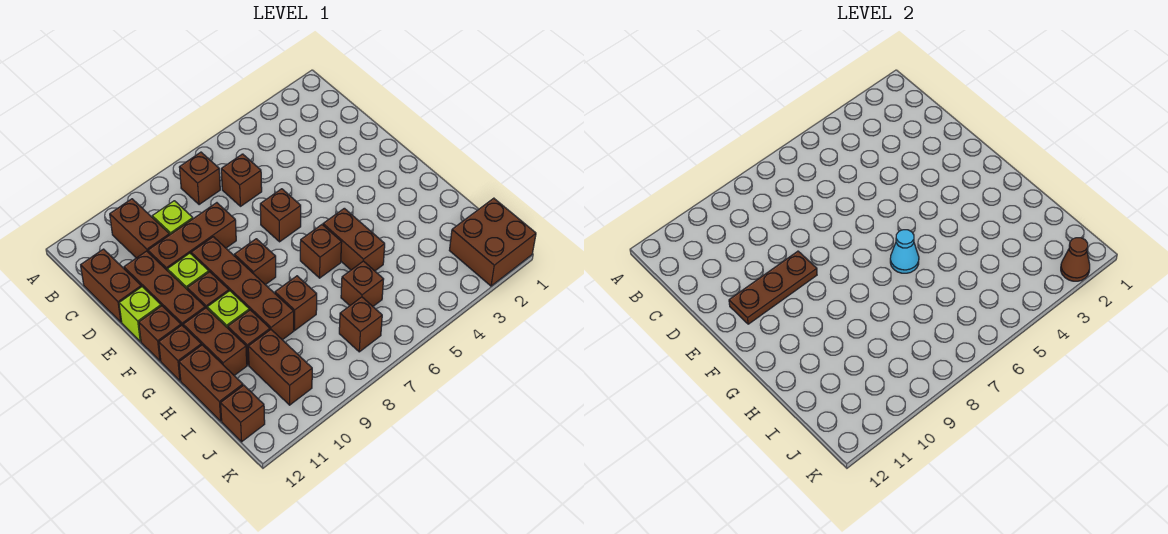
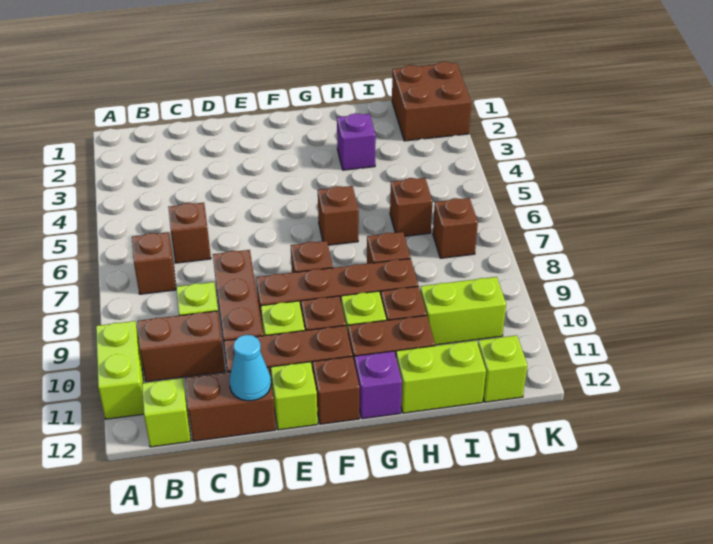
none -> lime 1x2 brick [96,321,144,419]
none -> lime 1x1 brick [142,378,191,447]
brown 1x1 brick [260,189,301,242] -> none
brown 1x3 plate [729,251,817,324] -> none
brown 1x2 brick [323,208,385,271] -> none
cyan 1x1 cone [890,230,919,273] -> cyan 1x1 cone moved to [229,335,271,401]
brown 1x1 brick [159,325,201,381] -> purple 1x1 brick [355,351,402,419]
none -> purple 1x1 brick [337,113,376,170]
brown 1x2 brick [179,345,243,421] -> lime 1x2 brick [396,341,486,413]
brown 1x2 brick [248,330,312,405] -> lime 1x2 brick [420,277,506,345]
brown 1x1 brick [221,385,265,442] -> lime 1x1 brick [478,335,527,402]
brown 1x1 cone [1061,238,1090,281] -> none

